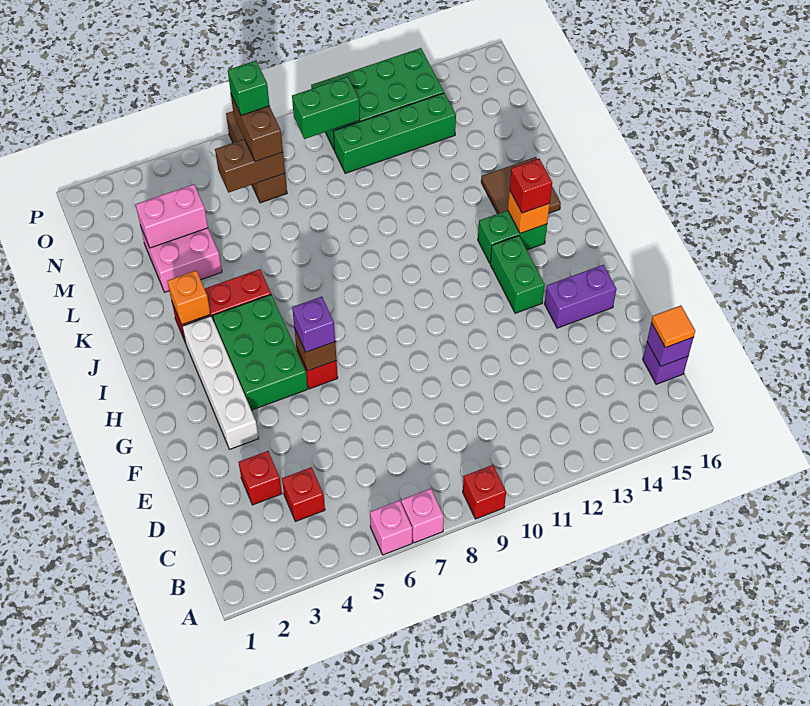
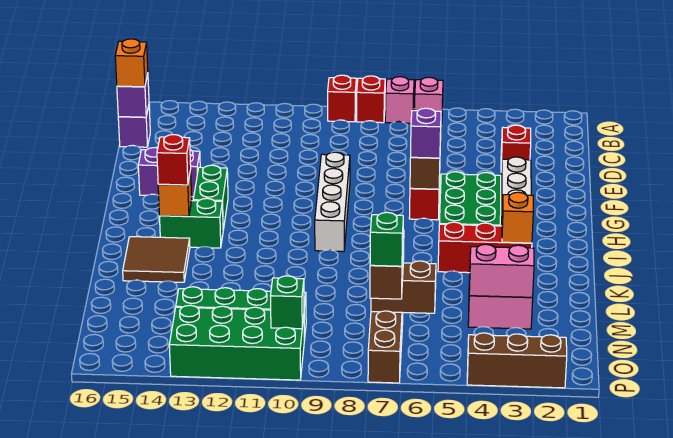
red 1x1 brick [282,467,325,521] -> red 1x1 brick moved to [356,76,385,123]
orange 1x1 tile [651,305,695,348] -> orange 1x1 brick [115,39,148,87]
none -> white 1x4 brick [315,152,350,252]
green 1x2 brick [292,77,360,139] -> green 1x1 brick [271,276,304,329]
none -> brown 1x3 brick [467,333,567,388]

